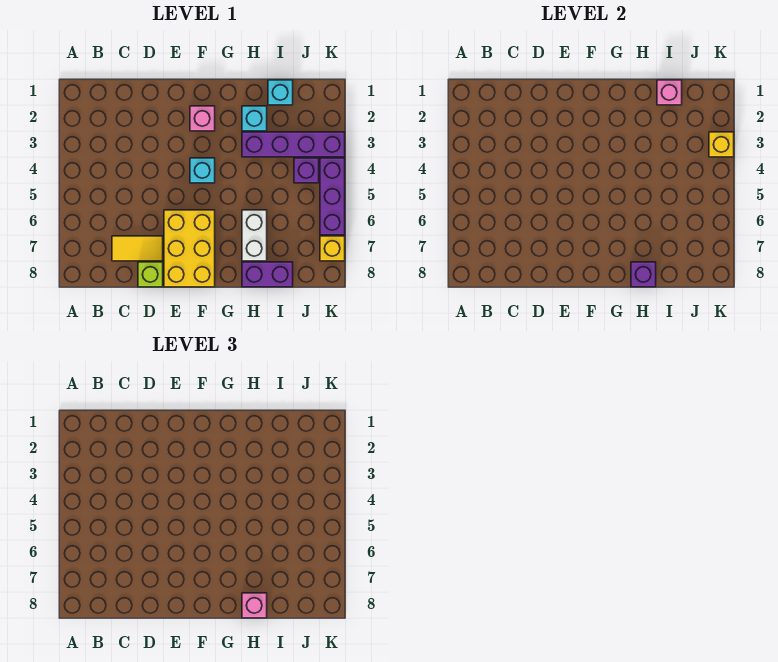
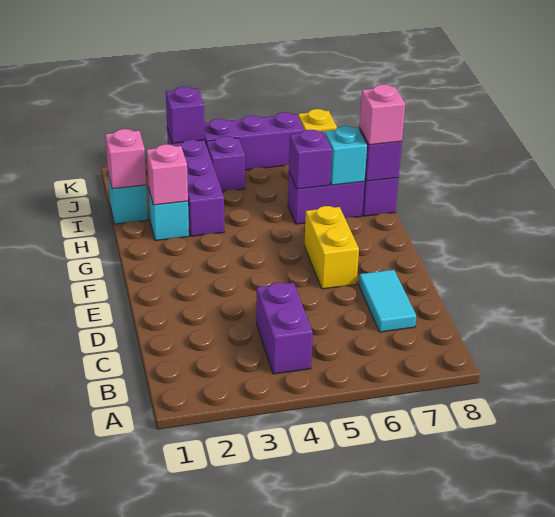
none -> purple 1x2 brick [256,282,313,374]
yellow 1x2 tile [112,236,163,261] -> cyan 1x2 tile [359,270,416,332]
lime 1x1 brick [138,262,163,287] -> none
yellow 2x3 brick [164,210,215,287] -> yellow 1x2 brick [304,206,359,289]
pink 1x1 brick [190,106,215,131] -> pink 1x1 brick moved to [147,144,188,205]
cyan 1x1 brick [190,158,215,183] -> cyan 1x1 brick moved to [325,126,367,185]
white 1x2 brick [242,210,267,261] -> purple 1x2 brick [288,172,364,224]
none -> purple 1x1 brick [289,130,332,189]
yellow 1x1 brick [709,132,734,157] -> purple 1x1 brick [166,86,204,143]

